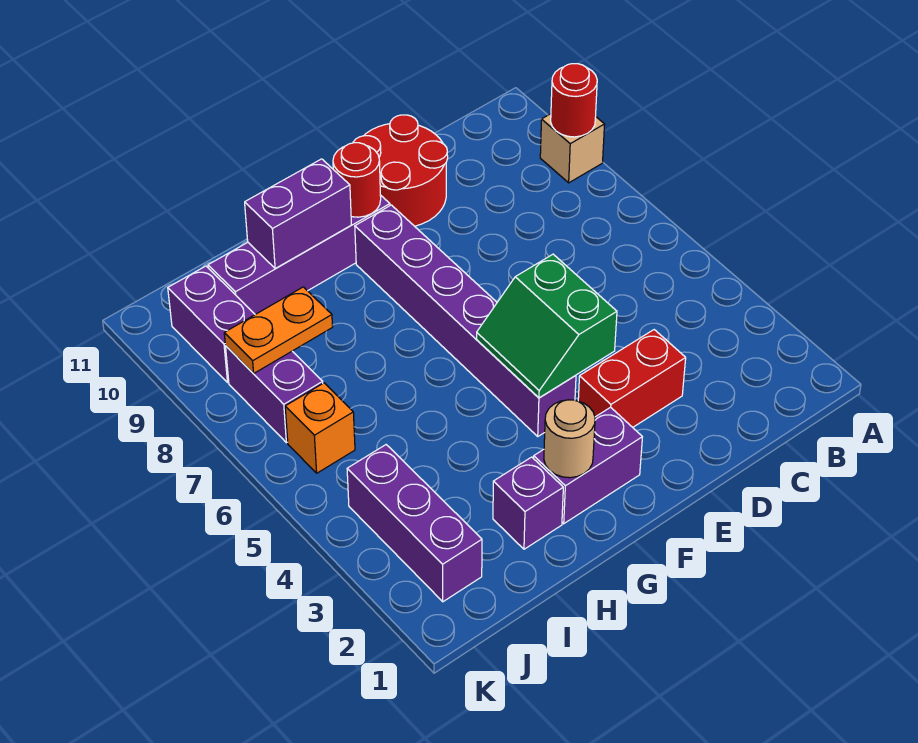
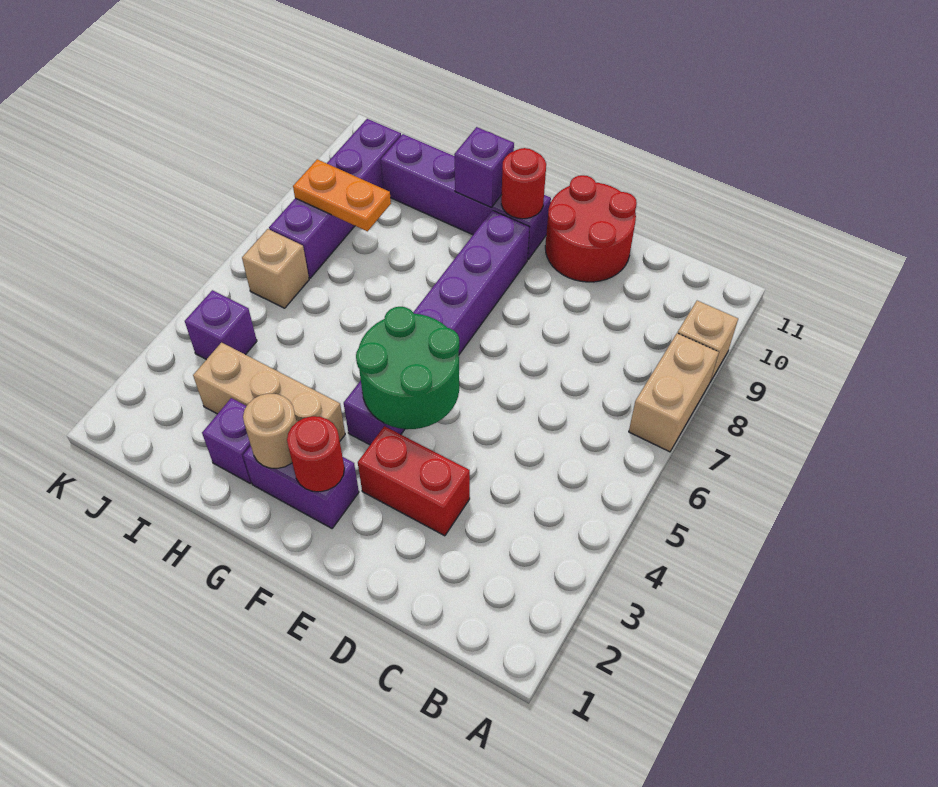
none -> tan 1x2 brick [629,333,719,452]
red 1x1 round brick [551,64,597,137] -> red 1x1 round brick moved to [287,416,344,492]
green 2x2 slope [477,254,617,398] -> green 2x2 round brick [356,307,459,429]
none -> tan 1x3 brick [193,342,345,441]
purple 1x2 brick [245,159,351,269] -> purple 1x1 brick [454,127,514,207]
purple 1x3 brick [347,445,482,602] -> purple 1x1 brick [185,290,257,359]
orange 1x1 brick [285,383,355,473] -> tan 1x1 brick [242,229,309,308]

